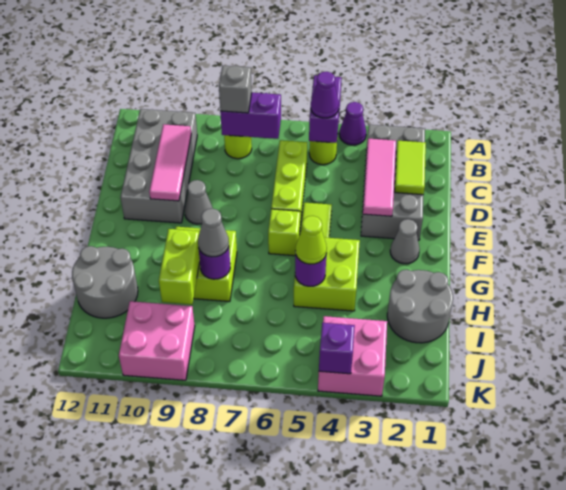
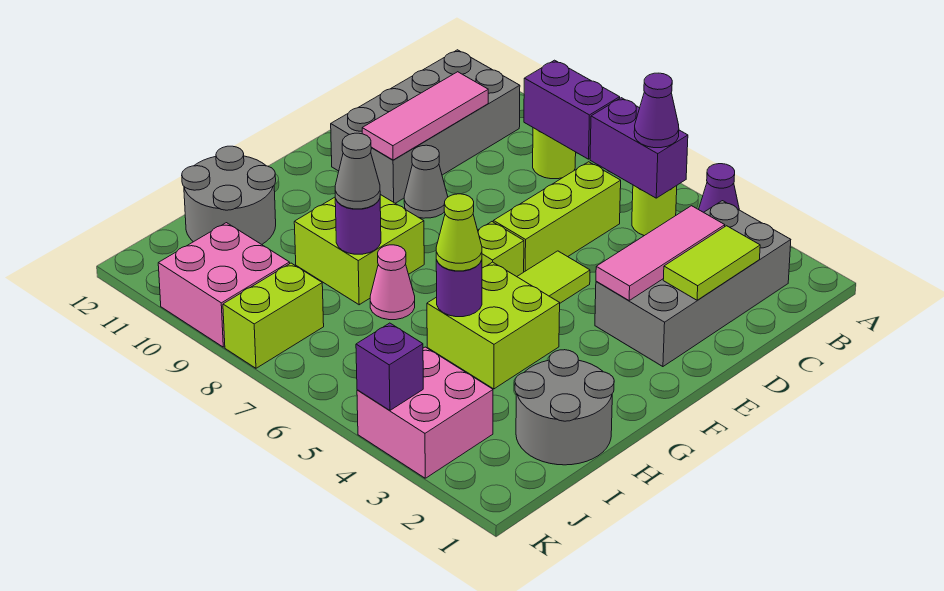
purple 1x2 brick [309,75,342,143] -> purple 1x2 brick turned to [590,98,688,198]
grey 1x1 brick [219,66,252,113] -> none
grey 1x1 cone [390,219,420,264] -> none
none -> pink 1x1 cone [370,245,415,320]
lime 1x2 brick [159,229,200,304] -> lime 1x2 brick moved to [223,263,324,368]

